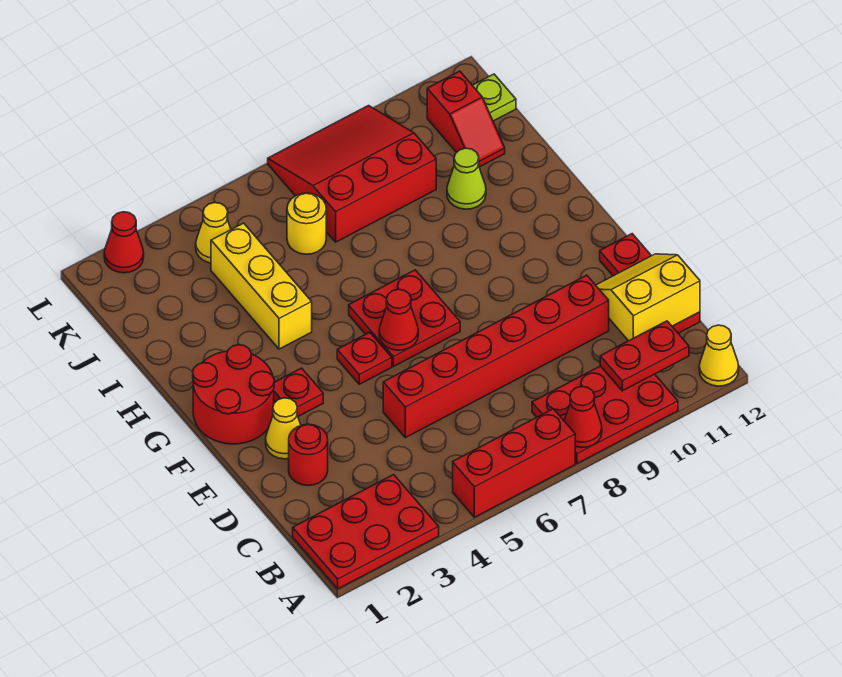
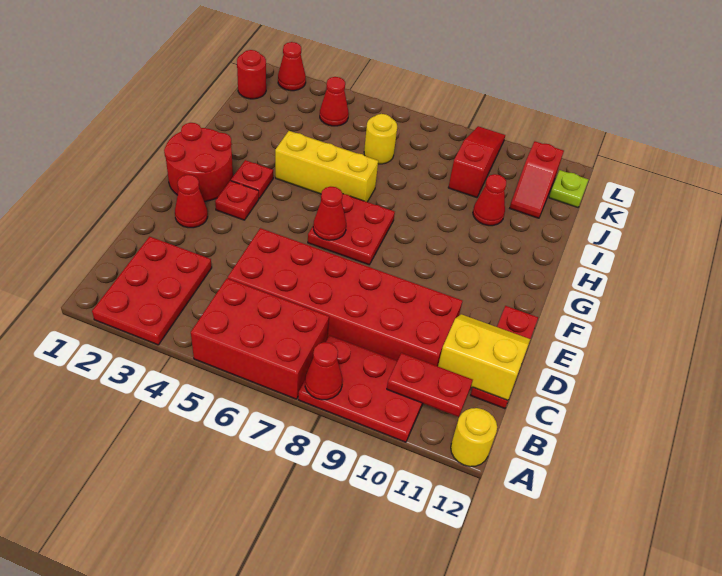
red 2x3 plate [293,475,439,589] -> red 2x3 plate turned to [92,237,212,345]
red 1x3 brick [453,409,575,517] -> red 2x3 brick [191,278,329,399]
yellow 1x1 cone [699,325,739,386] -> yellow 1x1 round brick [451,408,497,467]
red 1x1 round brick [289,424,328,486] -> red 1x1 round brick moved to [237,50,266,99]
red 1x6 brick [383,275,609,438] -> red 2x6 brick [228,228,462,366]
yellow 1x1 cone [266,398,301,459] -> red 1x1 cone [175,175,208,228]
red 1x1 plate [337,332,392,384] -> red 1x1 plate moved to [231,160,273,199]
yellow 1x3 brick [211,223,312,349] -> yellow 1x3 brick turned to [275,131,378,202]
lime 1x1 cone [447,148,486,209] -> red 1x1 cone [473,174,506,226]
red 3x3 slope [268,106,436,242] -> red 1x3 slope [448,126,505,198]
yellow 1x1 cone [196,203,231,263] -> red 1x1 cone [320,77,349,126]

